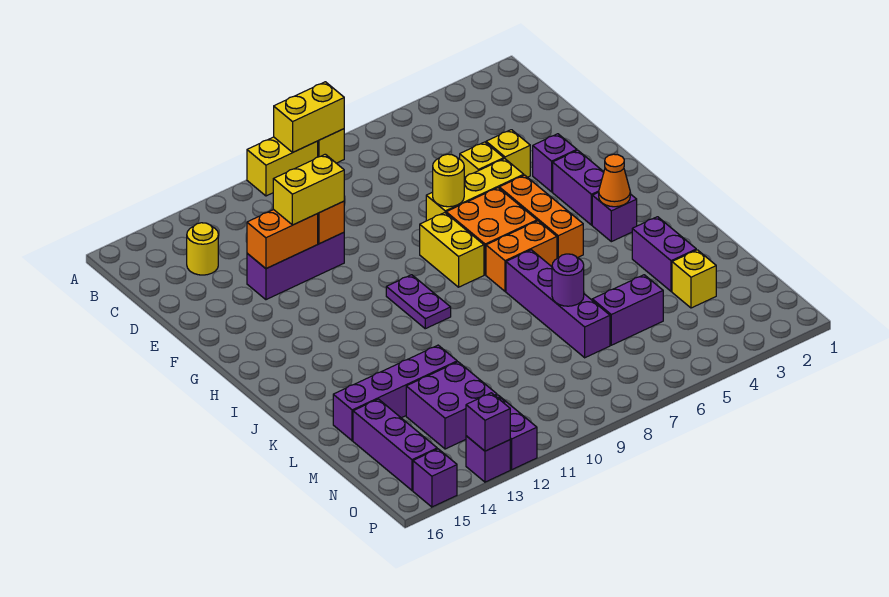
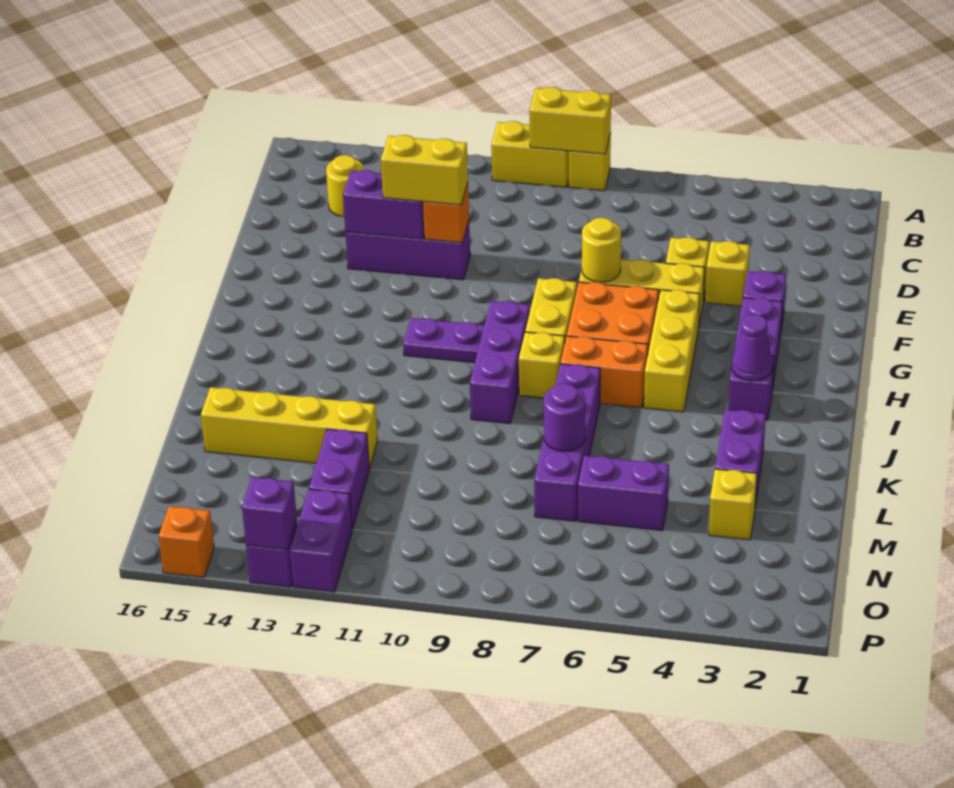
orange 1x2 brick [247,210,318,269] -> purple 1x2 brick [343,170,424,239]
orange 1x3 brick [499,175,583,258] -> yellow 1x3 brick [644,290,700,412]
purple 1x2 plate [386,275,451,329] -> purple 1x2 plate turned to [403,318,484,363]
orange 1x1 cone [599,154,630,207] -> purple 1x1 cone [732,314,773,381]
none -> yellow 1x1 brick [519,332,565,398]
purple 1x4 brick [333,345,457,441] -> yellow 1x4 brick [201,387,378,469]
purple 2x2 brick [406,362,497,449] -> purple 1x2 brick [309,429,369,529]
purple 1x3 brick [353,399,437,490] -> purple 1x3 brick moved to [470,301,530,424]
purple 1x1 brick [413,449,457,507] -> orange 1x1 brick [159,506,214,577]

